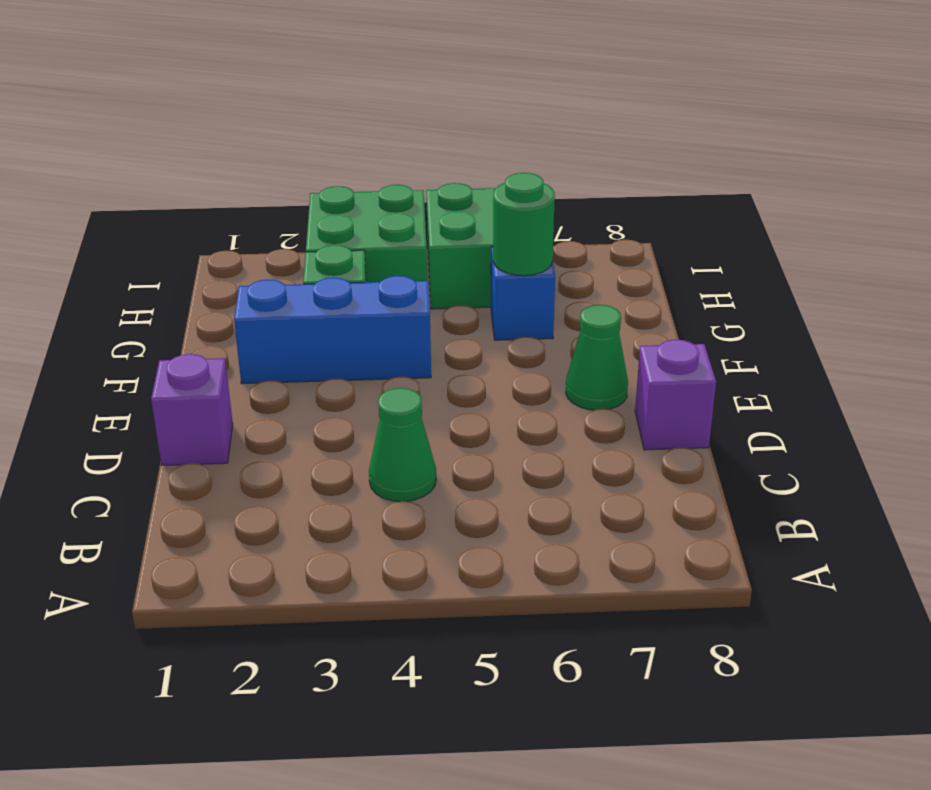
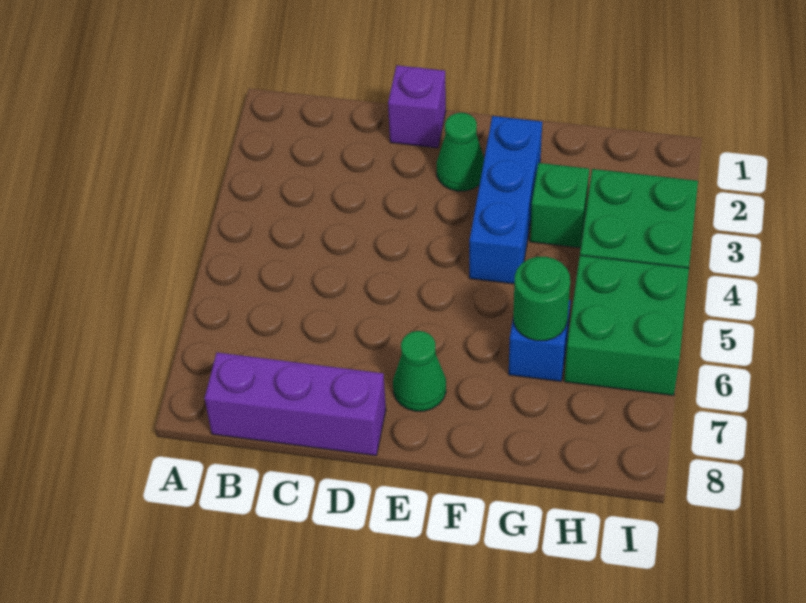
green 1x1 cone [369,388,436,501] -> green 1x1 cone moved to [436,113,484,191]
purple 1x1 brick [635,340,716,450] -> purple 1x3 brick [205,352,386,456]

